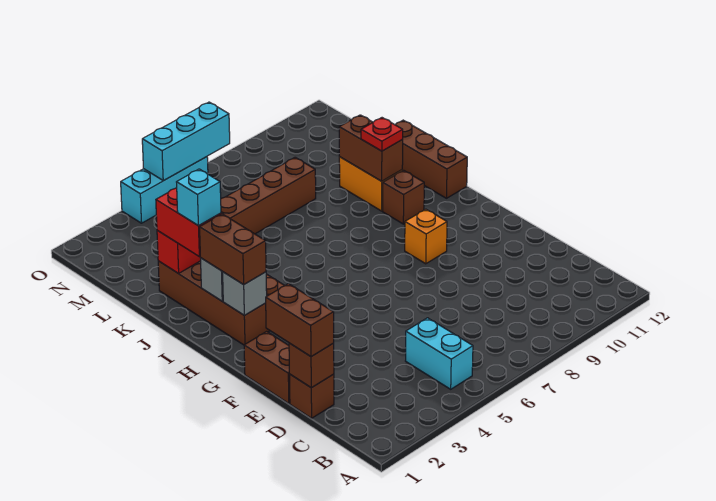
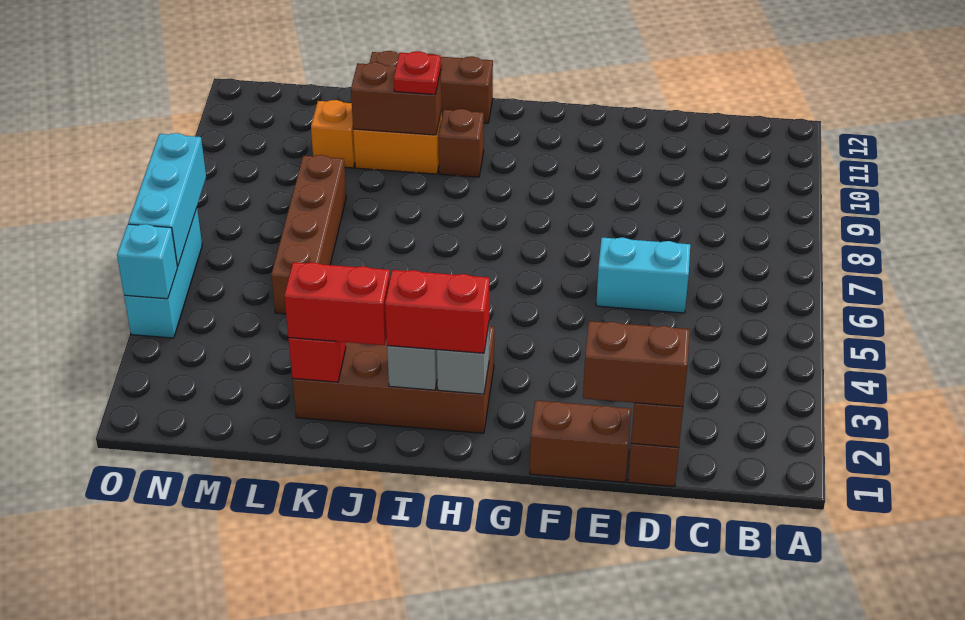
cyan 1x2 brick [406,318,473,389] -> cyan 1x2 brick moved to [596,238,690,313]
orange 1x1 brick [405,209,447,264] -> orange 1x1 brick moved to [311,100,355,168]
brown 1x2 brick [200,214,266,285] -> red 1x2 brick [385,270,489,353]
cyan 1x1 brick [177,169,221,226] -> cyan 1x1 brick moved to [117,224,177,299]

